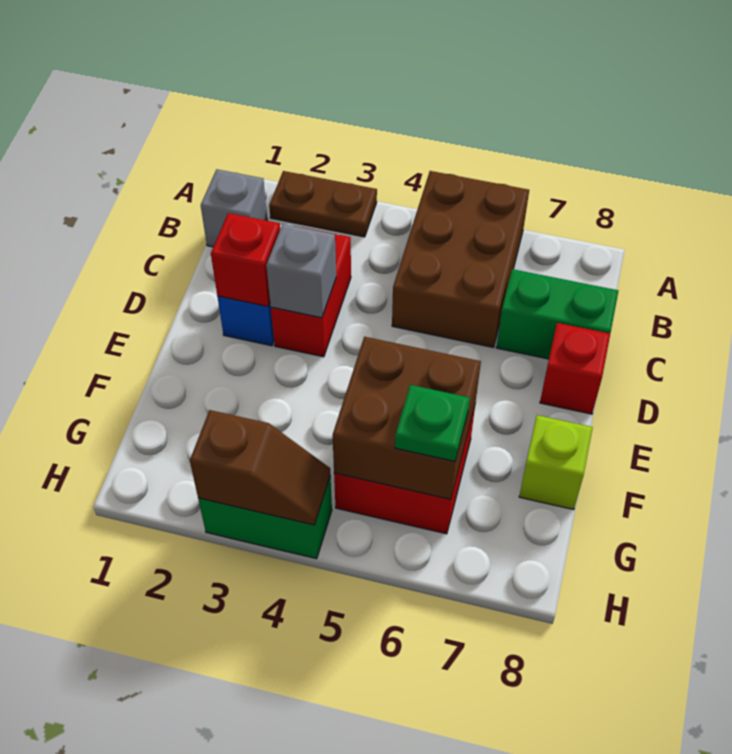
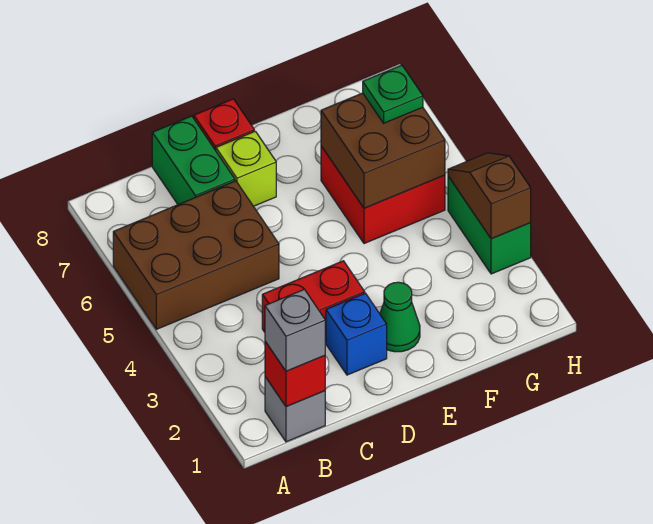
brown 1x2 plate [269,171,377,237] -> none
red 1x1 brick [211,213,280,306] -> red 1x1 brick moved to [265,342,325,407]
grey 1x1 brick [266,224,336,318] -> grey 1x1 brick moved to [265,289,325,371]
none -> green 1x1 cone [380,282,420,352]
lime 1x1 brick [519,415,593,510] -> lime 1x1 brick moved to [216,131,276,206]

